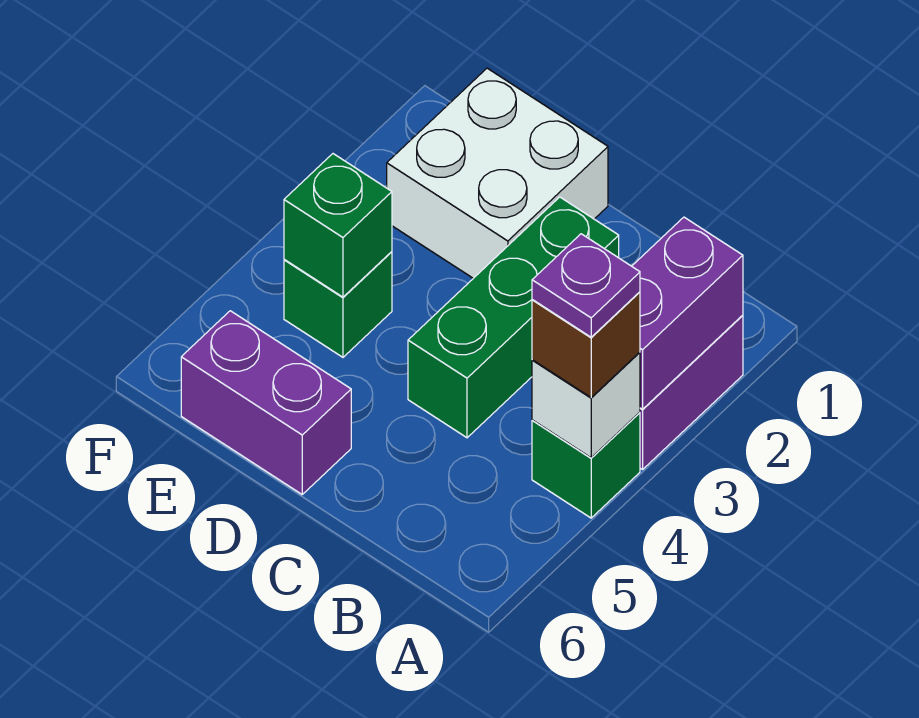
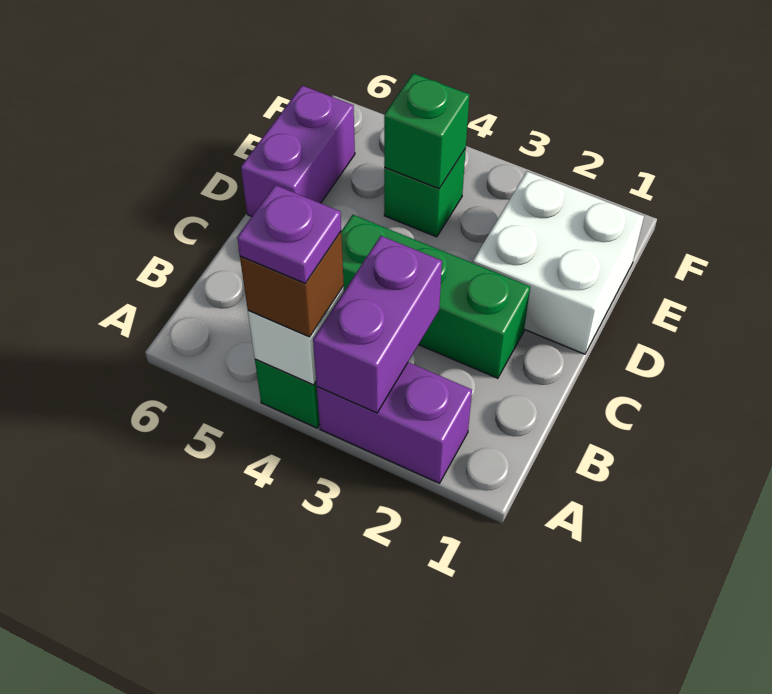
purple 1x2 brick [632,217,743,409] -> purple 1x2 brick turned to [313,236,442,413]

